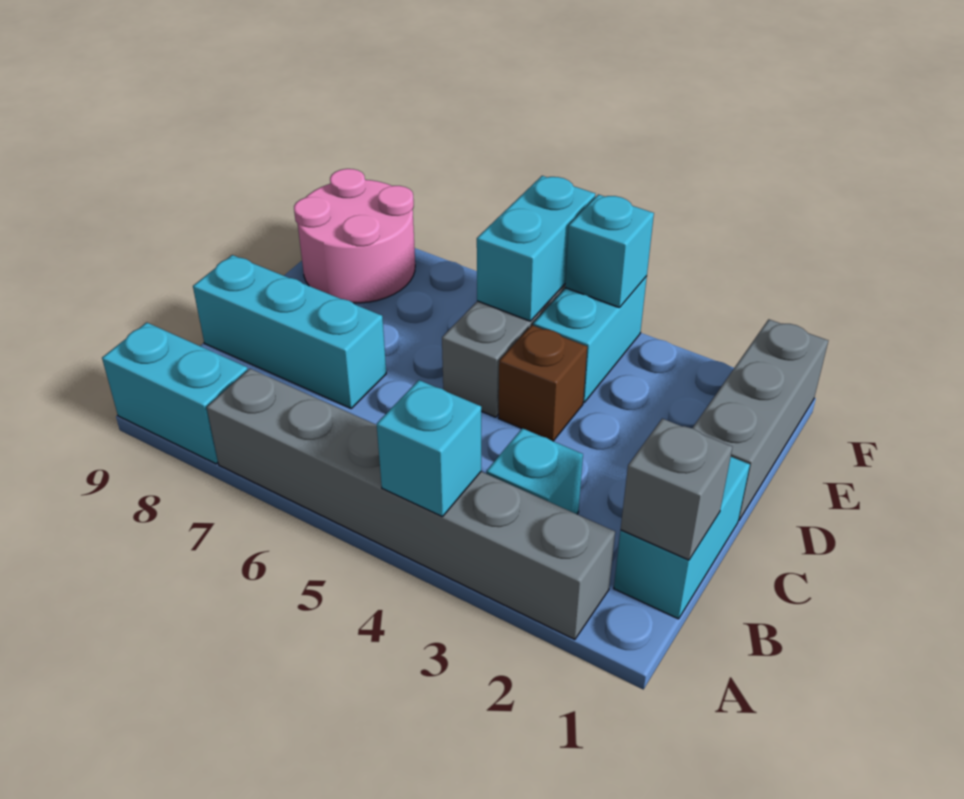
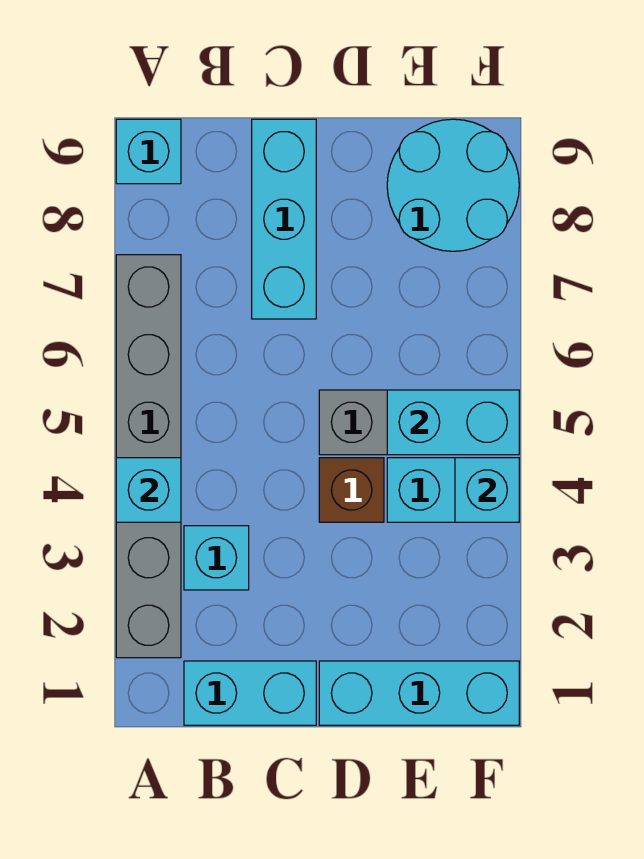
cyan 1x2 brick [102,322,248,464] -> cyan 1x1 brick [116,119,181,184]
grey 1x1 brick [621,419,732,560] -> none
grey 1x3 brick [693,319,828,521] -> cyan 1x3 brick [319,661,519,725]
pink 2x2 round brick [294,169,415,303] -> cyan 2x2 round brick [387,119,519,251]

